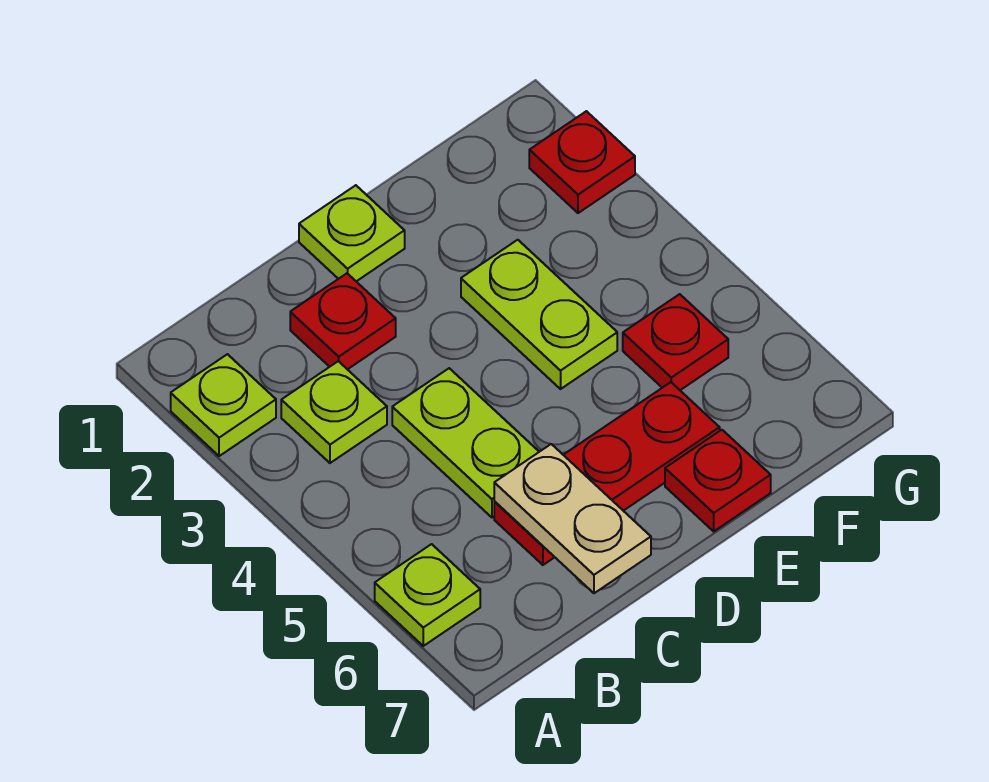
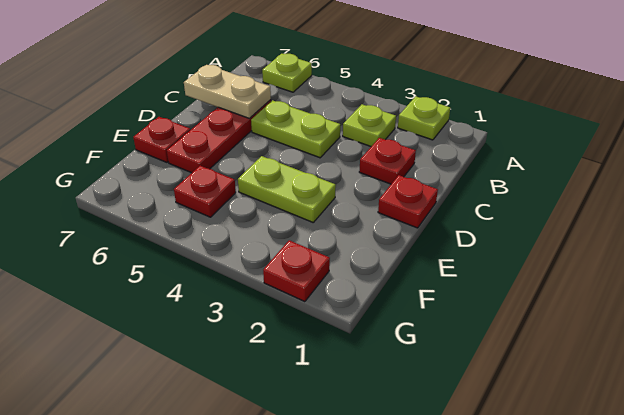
lime 1x1 plate [299,185,405,281] -> red 1x1 plate [378,175,438,228]

